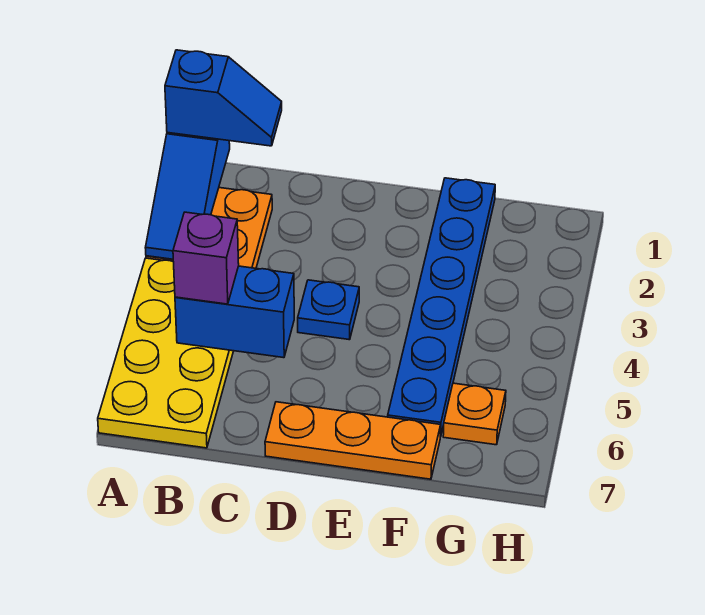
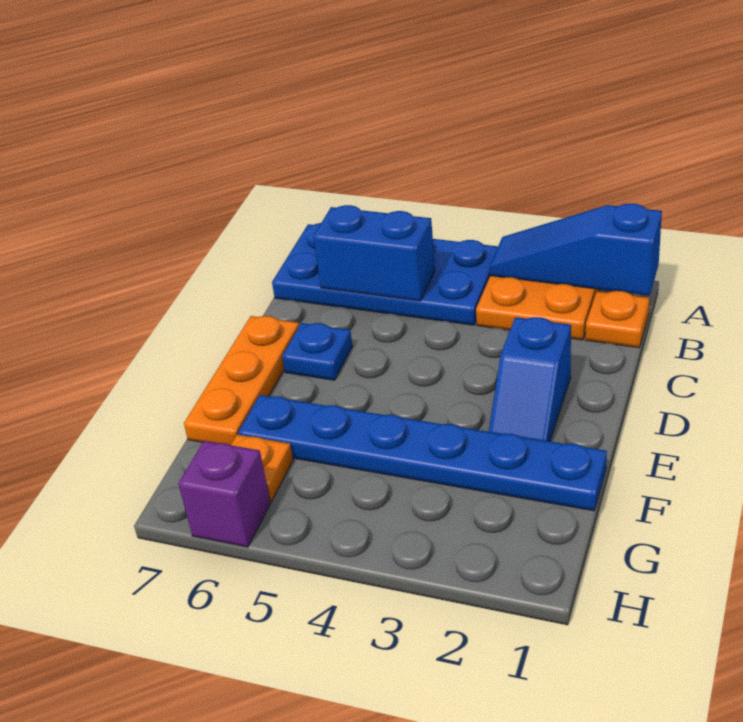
blue 1x2 slope [165,50,282,146] -> blue 1x2 slope moved to [489,317,571,441]
yellow 2x4 plate [98,258,233,448] -> blue 2x4 plate [272,223,498,325]
none -> orange 1x1 plate [586,291,649,348]
blue 1x2 brick [175,266,294,358] -> blue 1x2 brick turned to [313,205,435,301]
purple 1x1 brick [173,212,239,304] -> purple 1x1 brick moved to [178,441,271,547]
blue 1x1 plate [298,280,359,340] -> blue 1x1 plate moved to [282,323,353,380]

